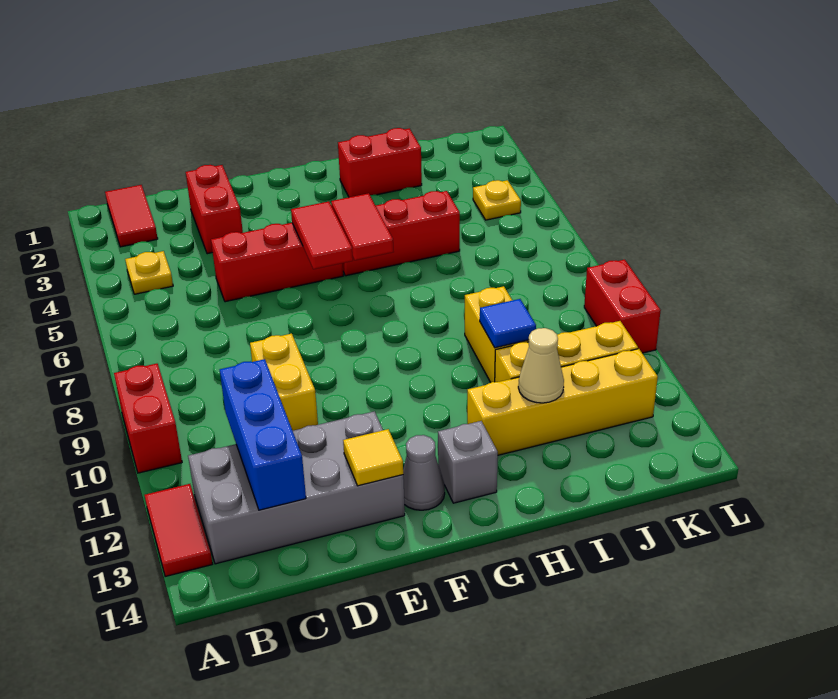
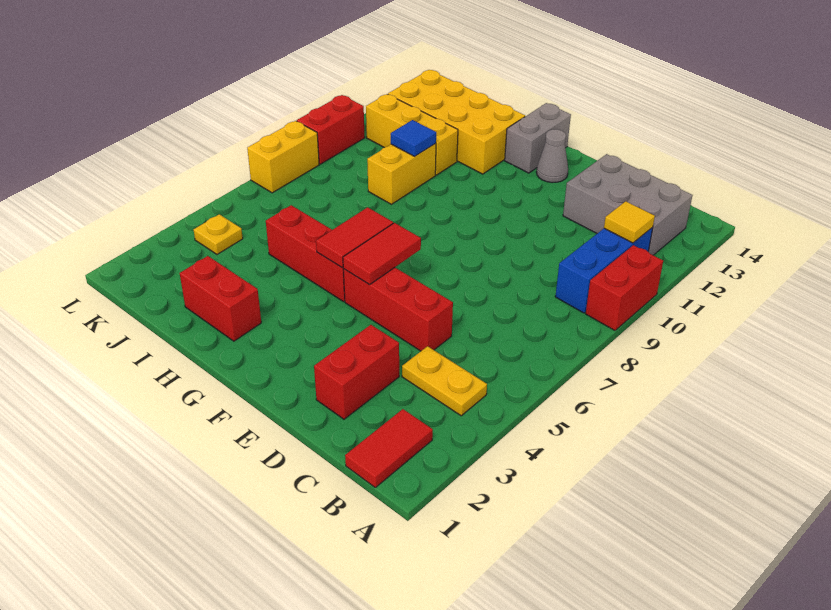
red 1x2 tile [145,484,212,577] -> none
yellow 1x1 plate [125,251,173,294] -> yellow 1x2 plate [402,346,487,416]
grey 2x4 brick [188,411,405,564] -> grey 2x3 brick [563,154,693,255]
blue 1x3 brick [220,359,306,510] -> blue 1x3 brick moved to [555,228,653,313]
yellow 1x2 brick [250,333,318,431] -> yellow 1x2 brick moved to [247,121,319,193]
yellow 1x1 tile [343,429,403,486] -> yellow 1x1 tile moved to [604,201,655,243]
grey 1x1 brick [438,421,498,503] -> grey 1x2 brick [505,103,571,173]
yellow 1x4 brick [467,349,658,455] -> yellow 2x4 brick [388,70,525,174]
tan 1x1 cone [518,328,564,403] -> none

